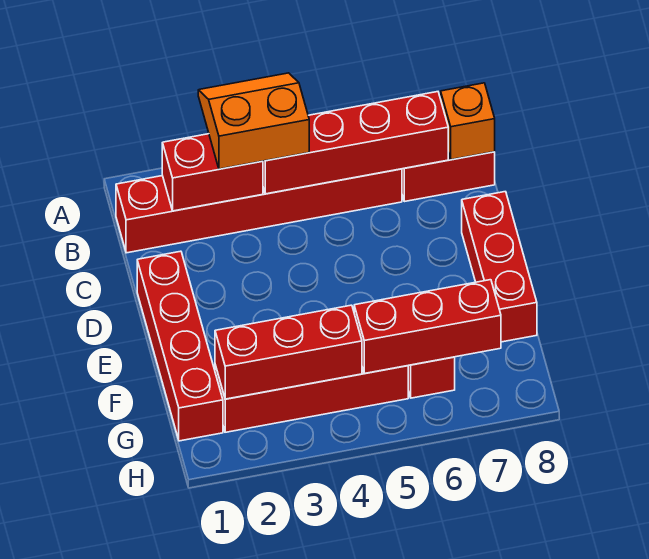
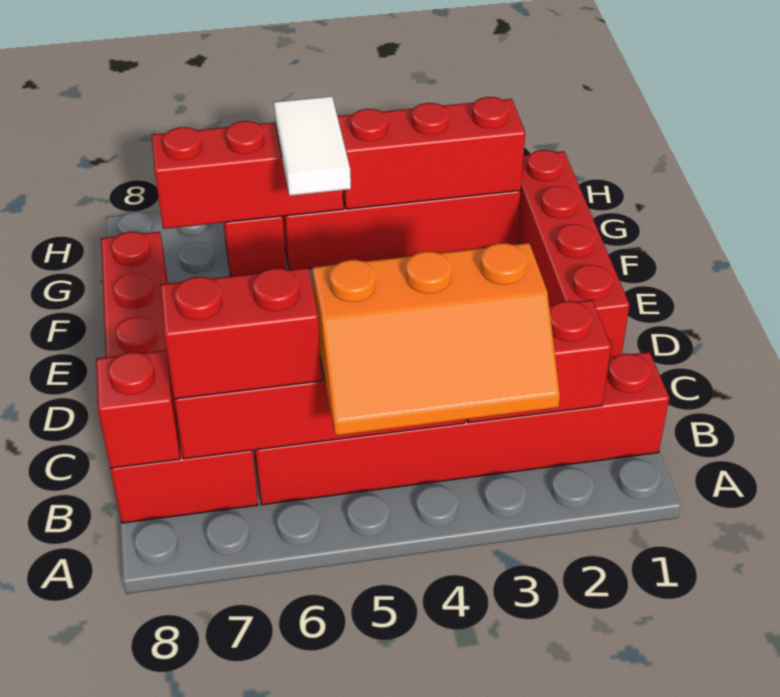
orange 2x2 slope [198,73,309,169] -> orange 2x3 slope [312,243,560,436]
none -> red 1x2 brick [160,268,321,399]
orange 1x1 brick [441,83,495,160] -> red 1x1 brick [96,350,180,469]
none -> white 1x2 tile [274,96,351,196]

